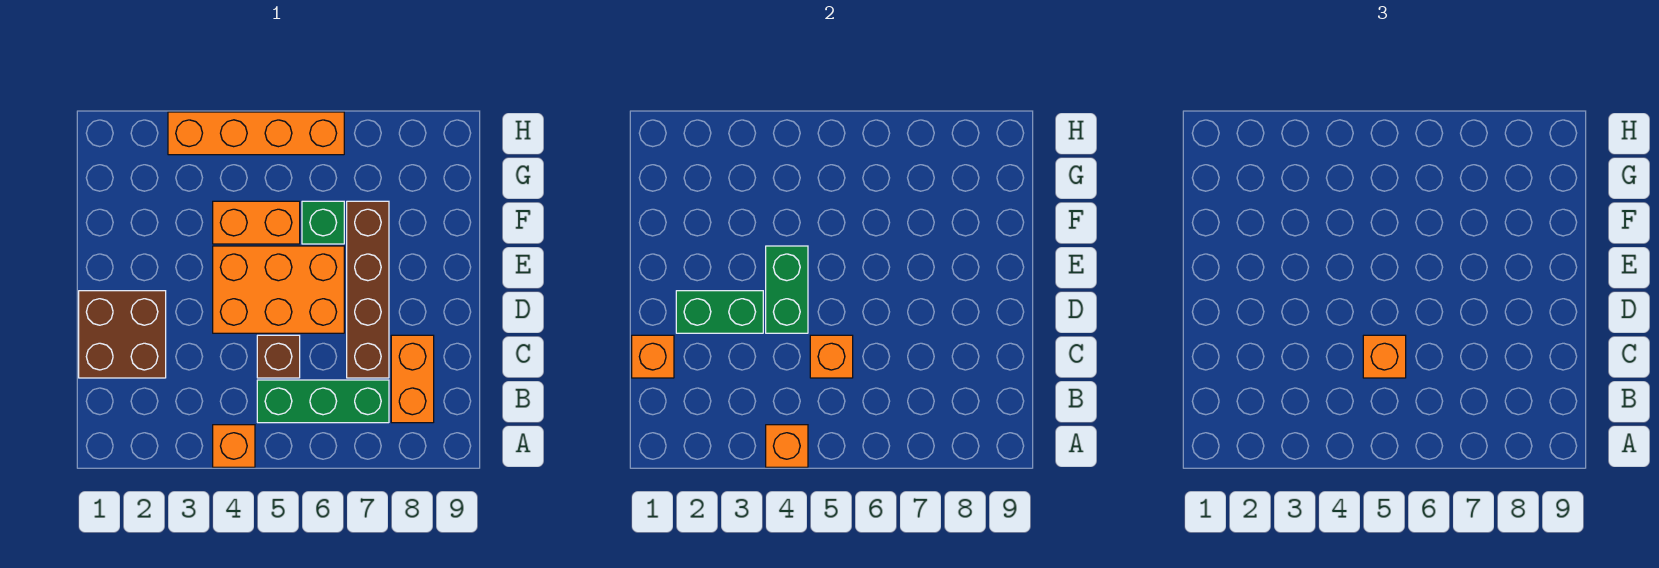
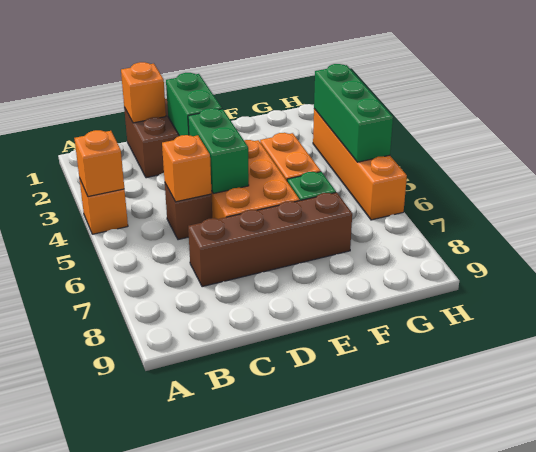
green 1x3 brick [257,380,389,423] -> green 1x3 brick moved to [314,64,393,162]
orange 1x2 brick [391,335,434,423] -> none
orange 1x1 brick [1363,335,1406,378] -> none
green 1x2 brick [766,246,808,333] -> green 1x2 brick turned to [188,108,249,194]

